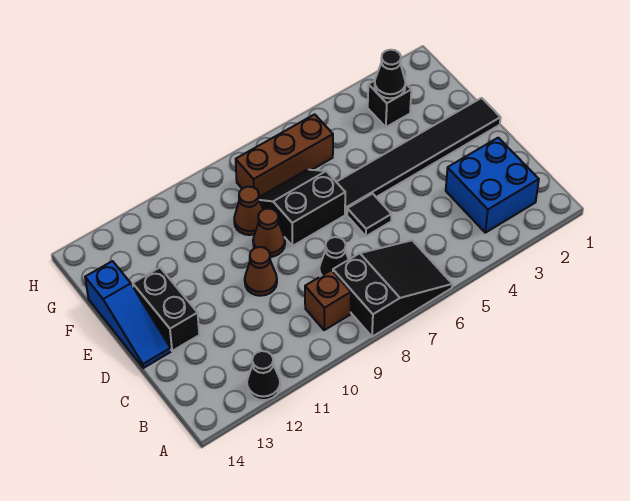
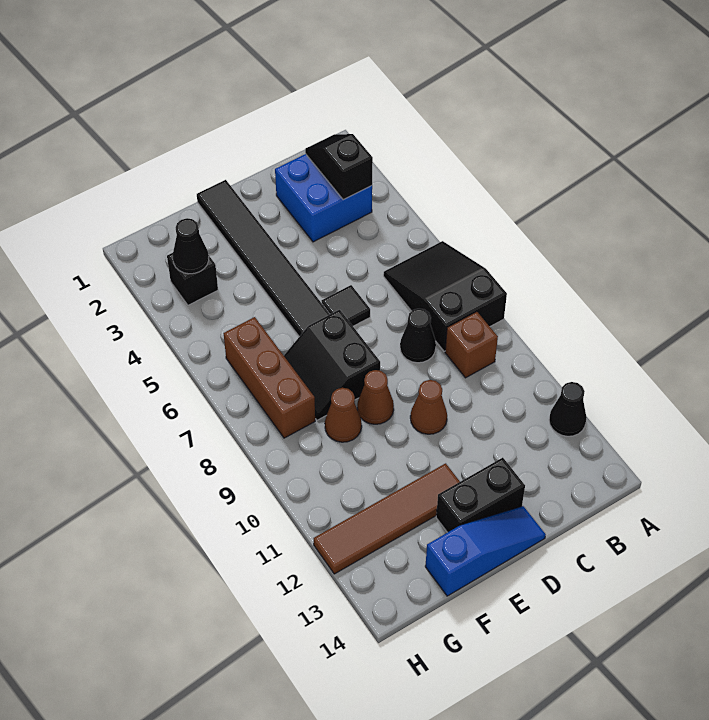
none -> black 1x2 slope [305,134,373,200]
none -> brown 1x4 tile [314,463,460,574]

